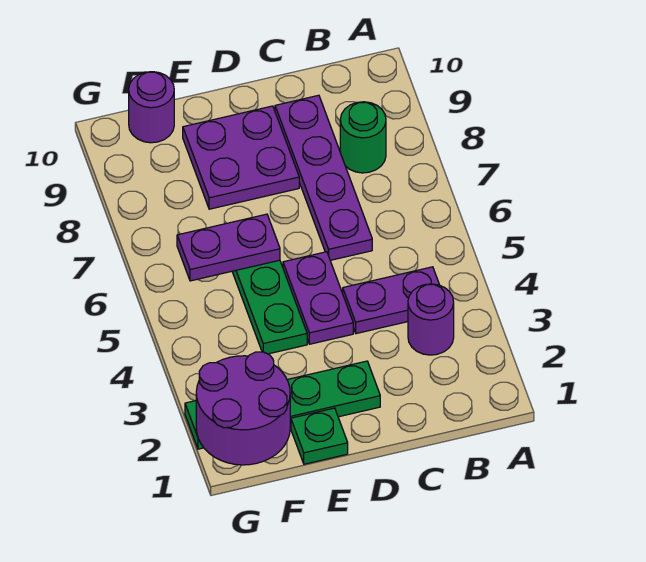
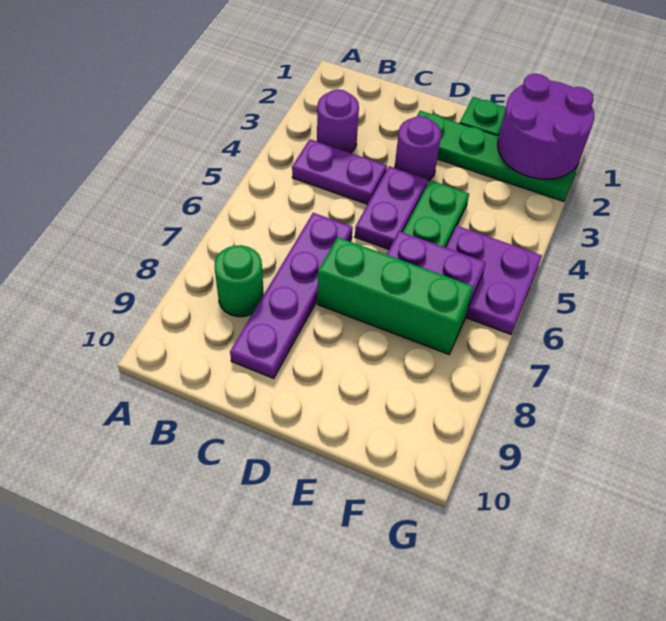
none -> green 1x3 brick [317,237,473,354]
purple 2x2 plate [183,106,299,209] -> purple 2x2 plate moved to [446,226,542,334]
purple 1x1 round brick [129,72,174,143] -> purple 1x1 round brick moved to [395,116,441,181]

